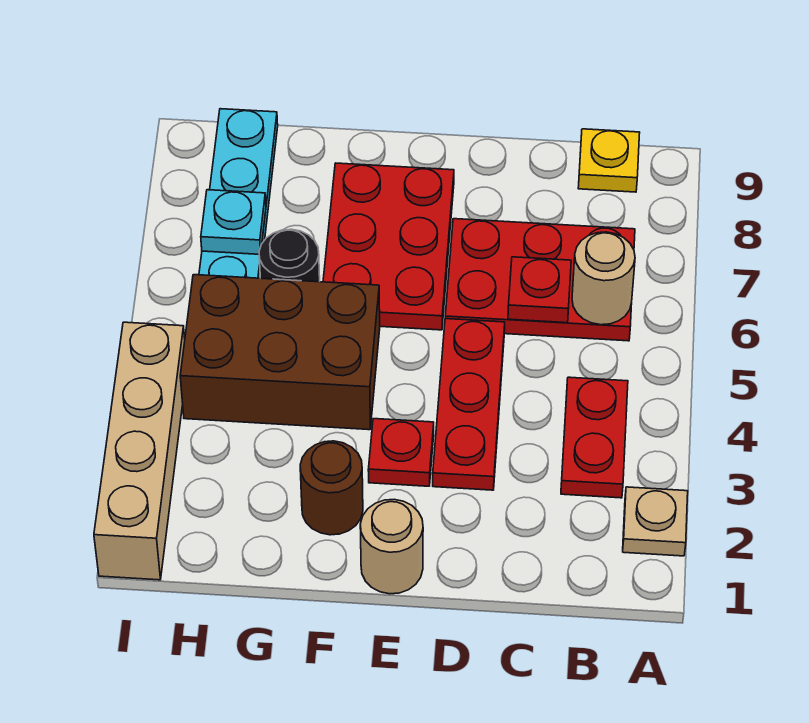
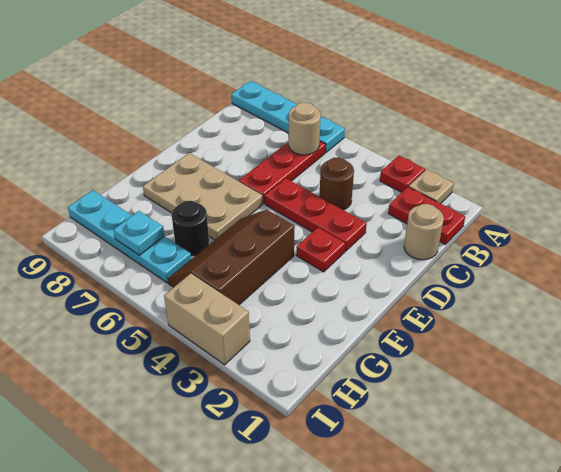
none -> cyan 1x4 plate [231,81,345,152]
red 1x2 plate [561,377,628,498] -> red 1x2 plate moved to [388,187,465,245]
red 2x3 plate [445,219,635,341] -> red 1x3 plate [239,141,326,204]
yellow 1x1 plate [578,129,640,192] -> none
red 1x1 plate [508,257,571,323] -> red 1x1 plate moved to [380,156,425,192]
tan 1x1 round brick [360,500,423,594] -> tan 1x1 round brick moved to [404,204,444,260]
red 2x3 plate [323,163,454,330] -> tan 2x3 plate [143,153,263,240]
brown 1x1 round brick [300,441,363,535] -> brown 1x1 round brick moved to [319,157,354,210]
brown 2x3 brick [180,275,380,430] -> brown 2x3 slope [168,210,295,305]
tan 1x4 brick [94,322,185,580] -> tan 1x2 brick [164,273,250,365]

